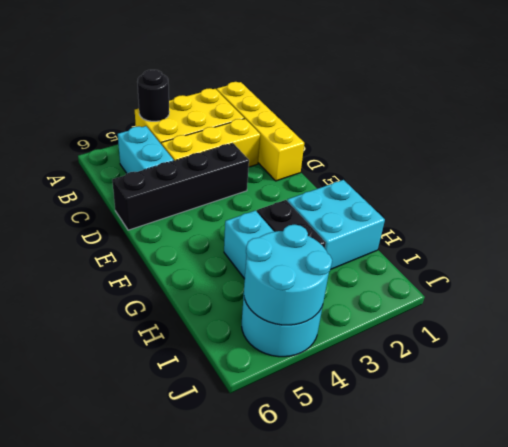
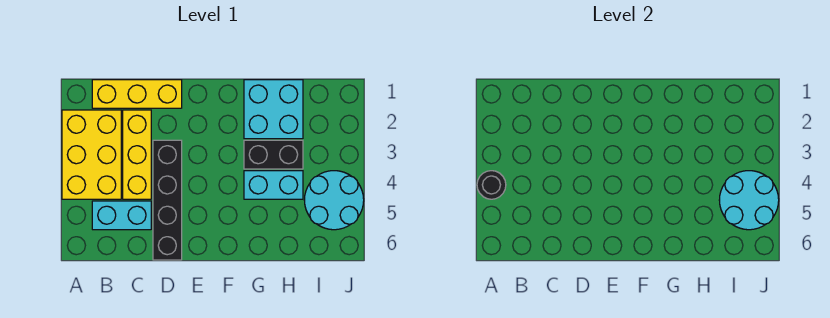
yellow 1x4 brick [217,82,304,181] -> yellow 1x3 brick [92,80,182,108]

